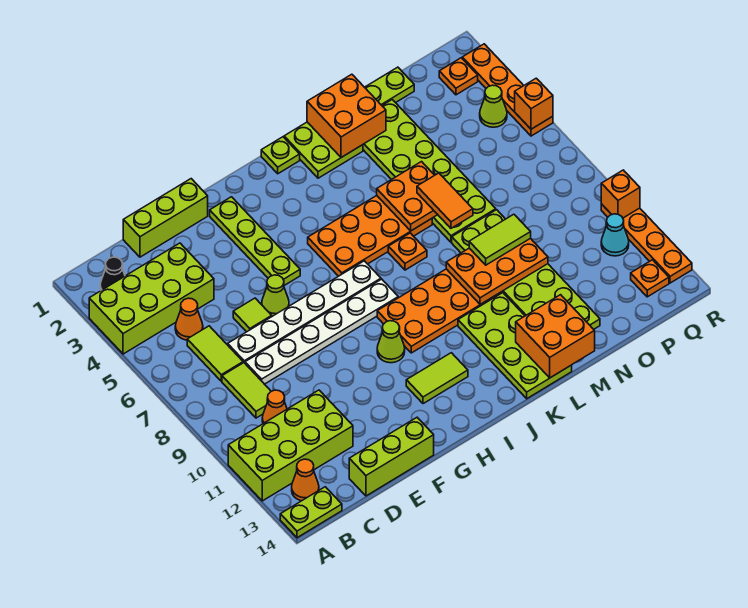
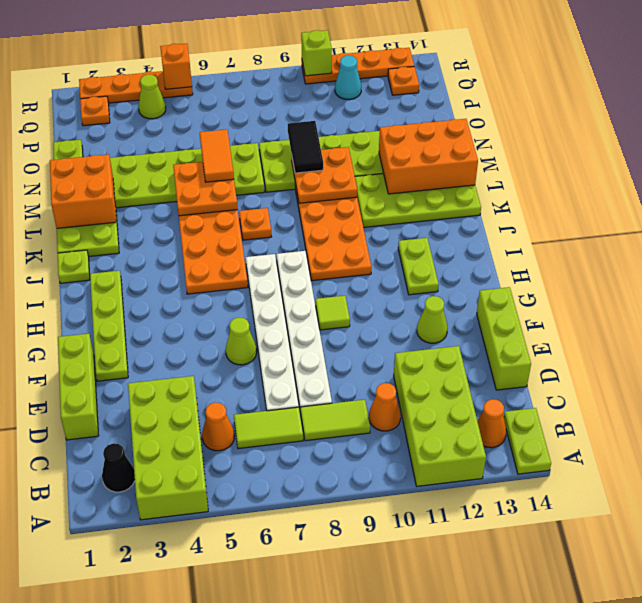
lime 1x1 tile [233,298,272,332] -> lime 1x1 tile moved to [316,296,350,330]
lime 1x4 plate [210,197,300,285] -> lime 1x4 plate turned to [90,271,128,381]
lime 1x1 cone [377,321,405,363] -> lime 1x1 cone moved to [417,296,447,343]
lime 1x2 tile [406,353,468,404] -> lime 1x2 plate [398,238,439,295]
orange 2x3 plate [446,238,548,304] -> orange 2x2 plate [291,147,357,203]
orange 2x2 brick [516,295,595,378] -> orange 2x3 brick [379,119,478,194]
orange 1x2 tile [417,173,473,228] -> orange 1x2 tile turned to [200,130,234,182]
lime 1x2 tile [469,214,531,265] -> black 1x2 tile [288,121,323,173]
orange 1x1 brick [601,170,640,218] -> lime 1x1 brick [301,30,332,76]

